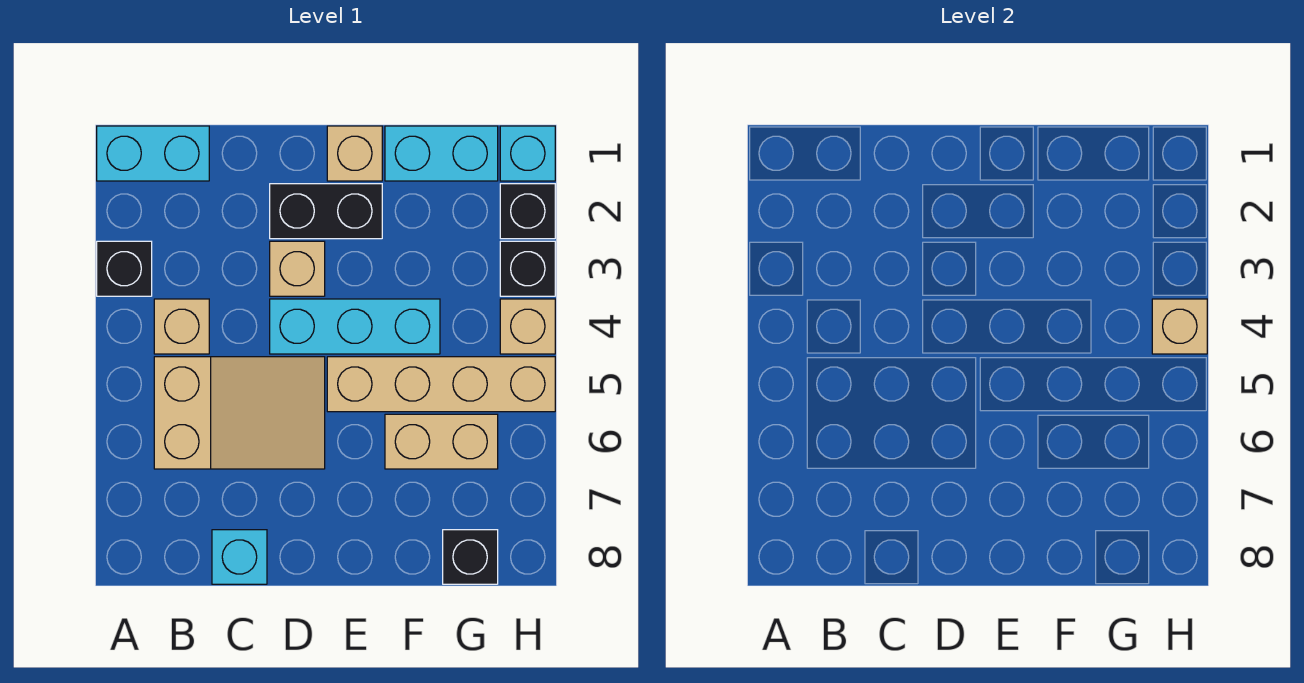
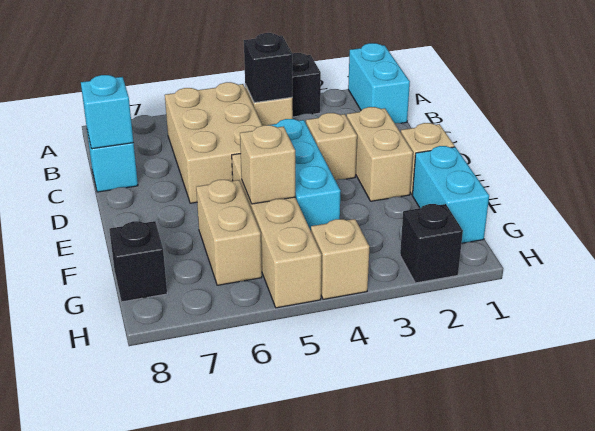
tan 2x3 slope [154,357,325,469] -> tan 2x3 brick [165,82,262,203]
black 1x2 brick [270,184,382,239] -> tan 1x2 brick [347,107,413,201]
cyan 1x1 brick [500,126,555,181] -> cyan 1x1 brick moved to [81,75,133,149]
black 1x1 brick [500,241,555,296] -> black 1x1 brick moved to [244,33,292,103]
tan 1x1 brick [1152,299,1207,354] -> tan 1x1 brick moved to [240,125,295,204]

